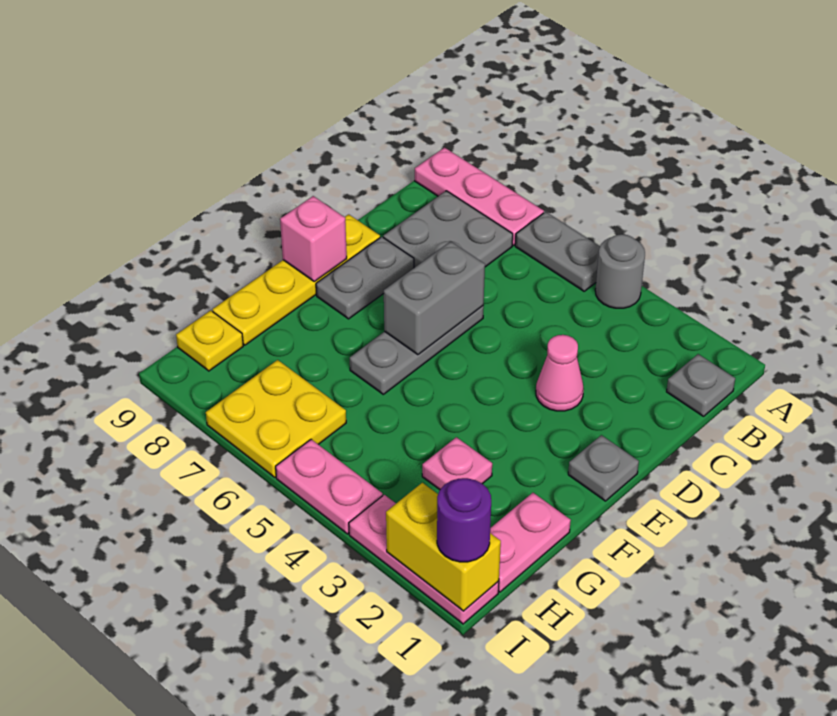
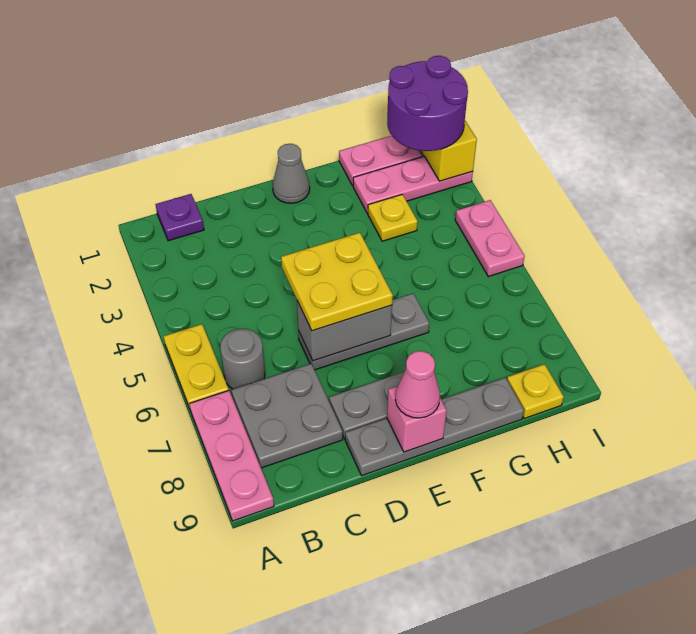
grey 1x1 round brick [595,234,645,308] -> grey 1x1 round brick moved to [220,329,265,389]
grey 1x2 plate [515,212,600,291] -> yellow 1x2 plate [164,324,229,409]
grey 1x1 plate [667,354,735,416] -> purple 1x1 plate [155,194,204,241]
pink 1x1 cone [536,335,584,411] -> pink 1x1 cone moved to [395,351,440,418]
yellow 1x4 plate [212,214,380,345] -> grey 1x4 plate [345,378,524,476]
grey 1x1 plate [568,435,639,501] -> grey 1x1 cone [273,144,310,203]
pink 1x1 plate [422,437,492,490] -> yellow 1x1 plate [368,194,417,241]
yellow 2x2 plate [206,360,346,477] -> yellow 2x2 plate moved to [281,233,393,331]
pink 1x3 plate [349,495,499,624] -> pink 1x3 plate turned to [353,156,473,213]
purple 1x1 round brick [437,478,491,562] -> purple 2x2 round brick [387,56,468,151]

